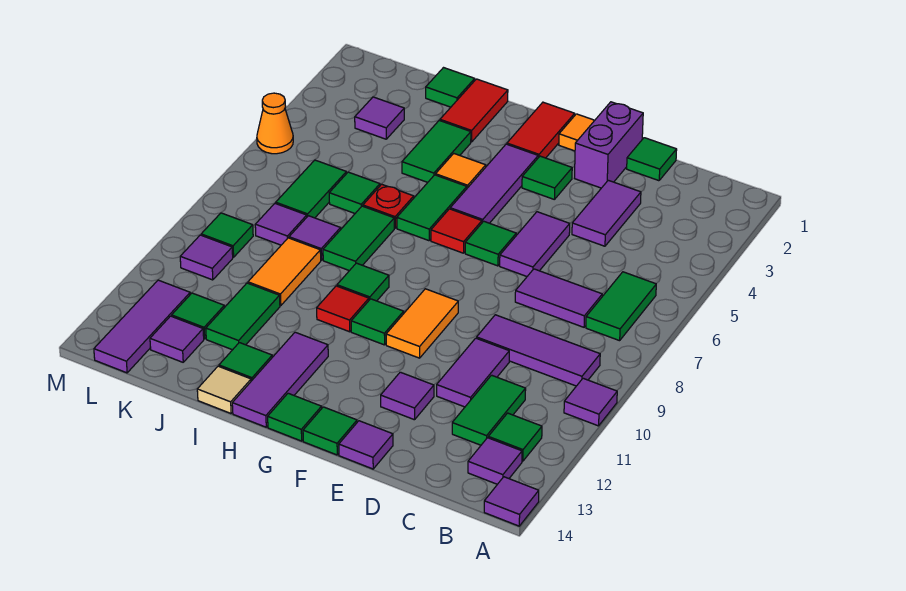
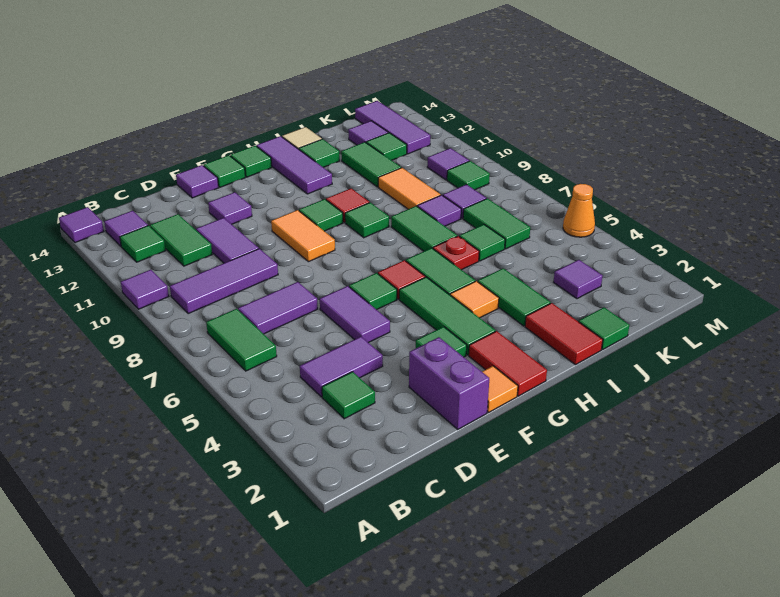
green 1x1 tile [627,138,677,181] -> green 1x1 tile moved to [322,372,375,419]
purple 1x2 tile [572,180,641,246] -> purple 1x2 tile turned to [300,337,383,397]
purple 1x3 tile [450,144,538,223] -> green 1x3 tile [399,277,495,355]

